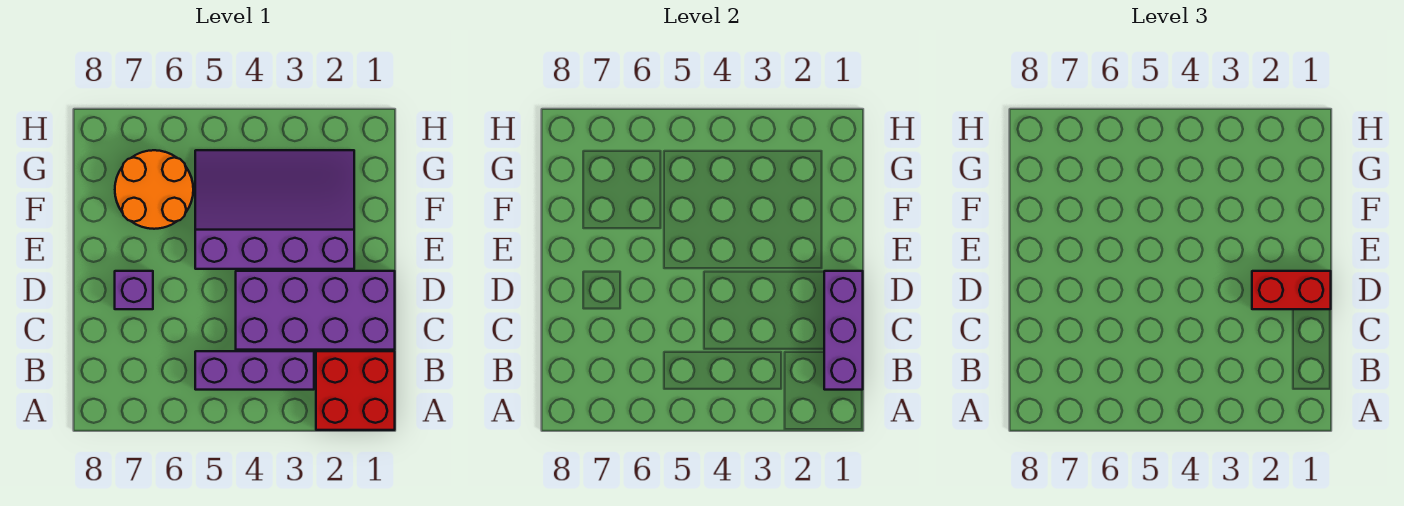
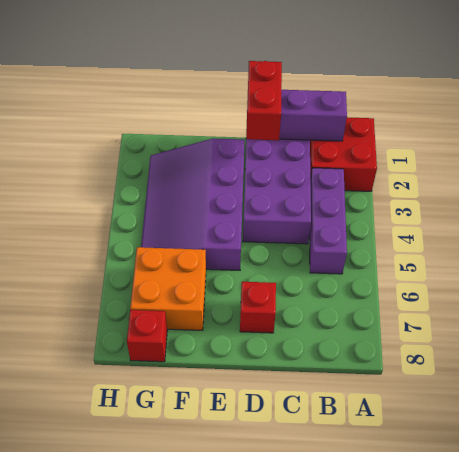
purple 1x1 brick [115,271,153,309] -> red 1x1 brick [240,282,276,333]
orange 2x2 round brick [115,150,193,229] -> orange 2x2 brick [130,247,206,330]
none -> red 1x1 brick [127,310,167,362]

